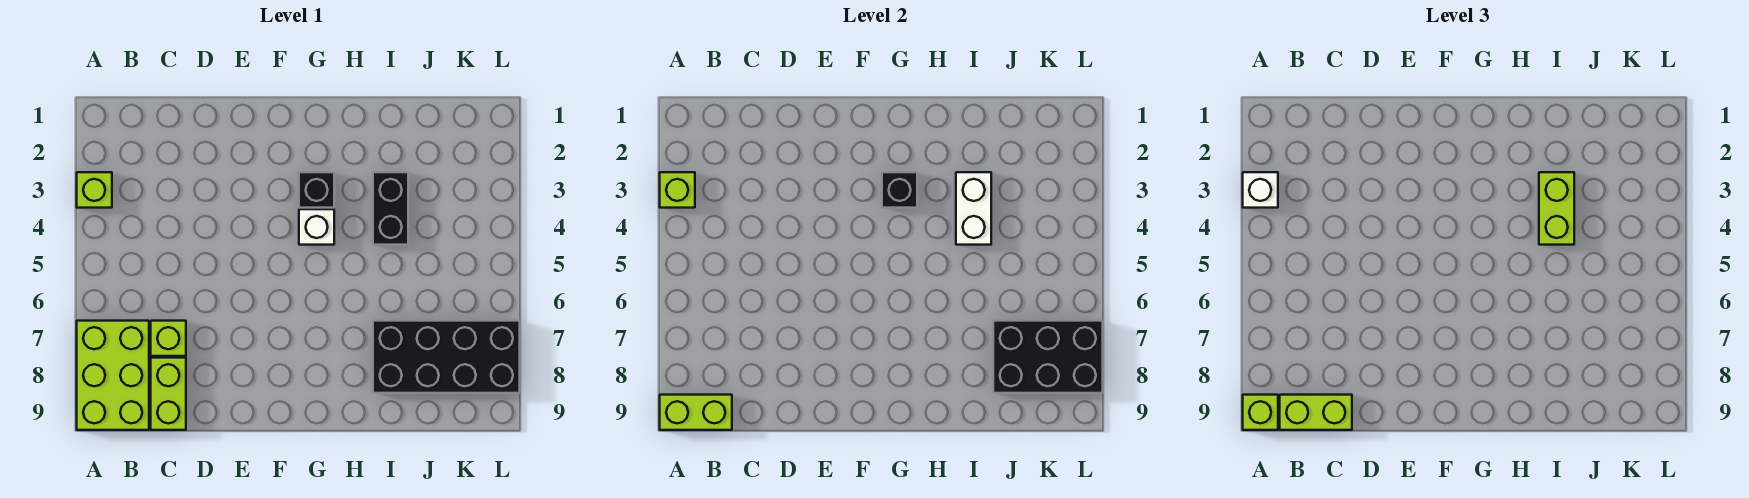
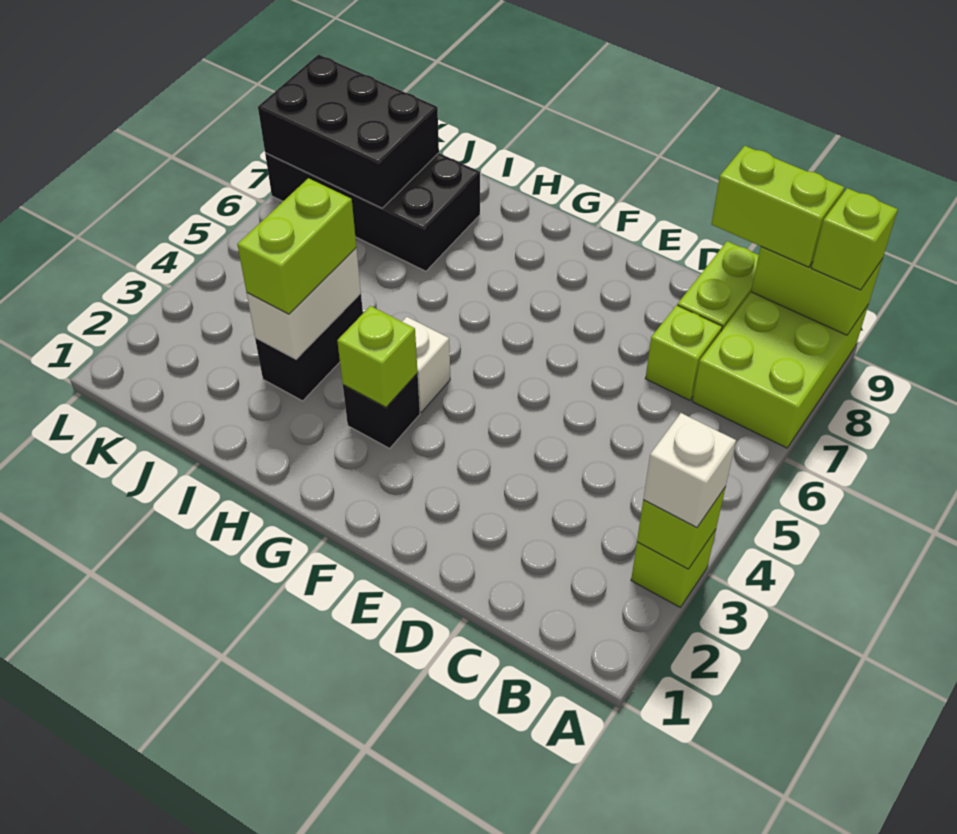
black 1x1 brick [882,172,917,208] -> lime 1x1 brick [337,306,418,407]

